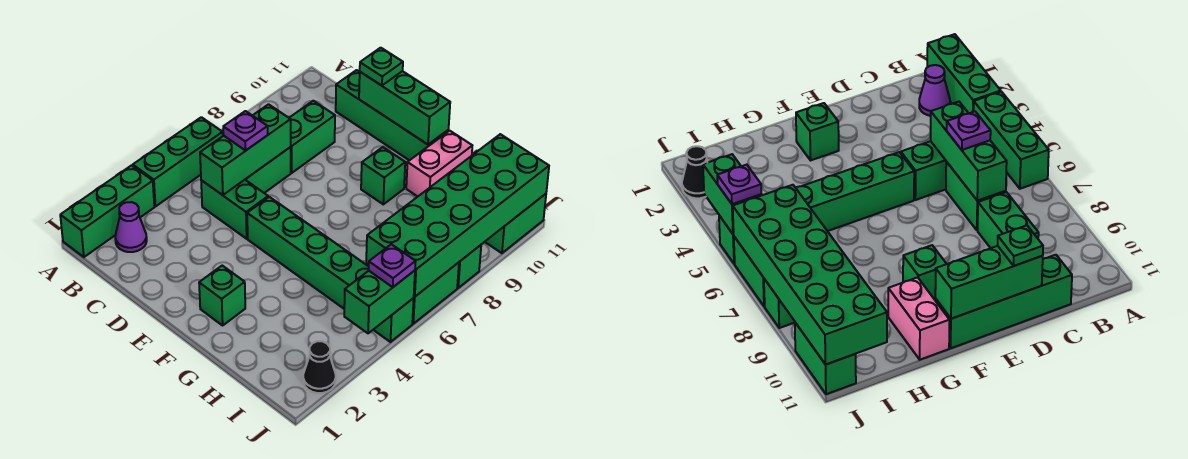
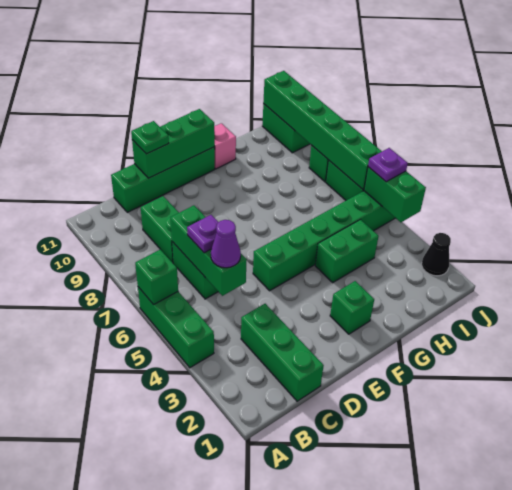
green 1x3 brick [60,165,154,257] -> green 1x3 brick moved to [241,304,324,401]
purple 1x1 cone [115,202,147,252] -> purple 1x1 cone moved to [211,220,241,268]
green 1x2 brick [201,180,268,239] -> green 1x2 brick moved to [315,220,379,282]
green 1x1 brick [361,147,405,204] -> green 1x1 brick moved to [135,250,178,305]
pink 1x2 brick [406,131,472,197] -> pink 1x1 brick [214,123,236,169]
green 2x6 brick [366,134,549,297] -> green 1x6 brick [263,71,382,190]

